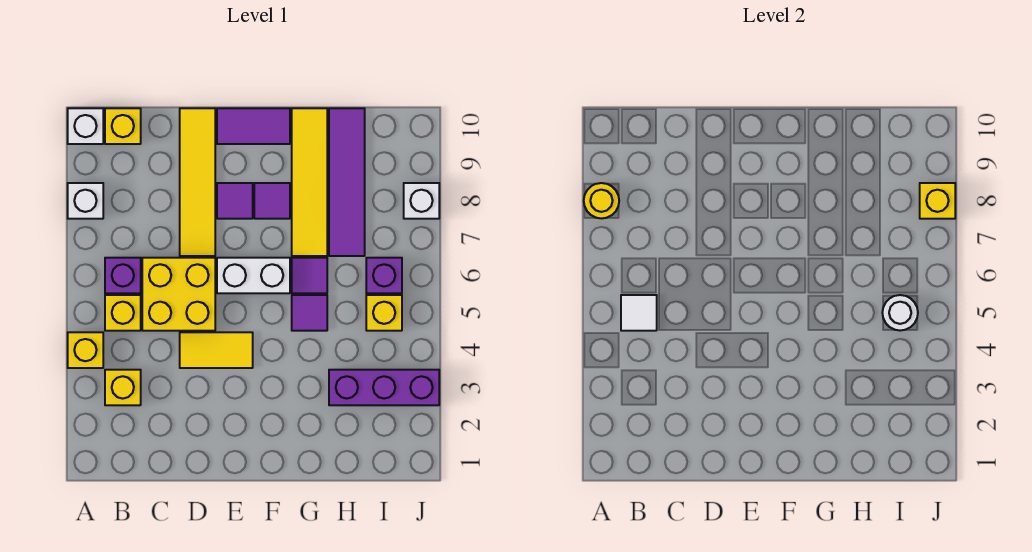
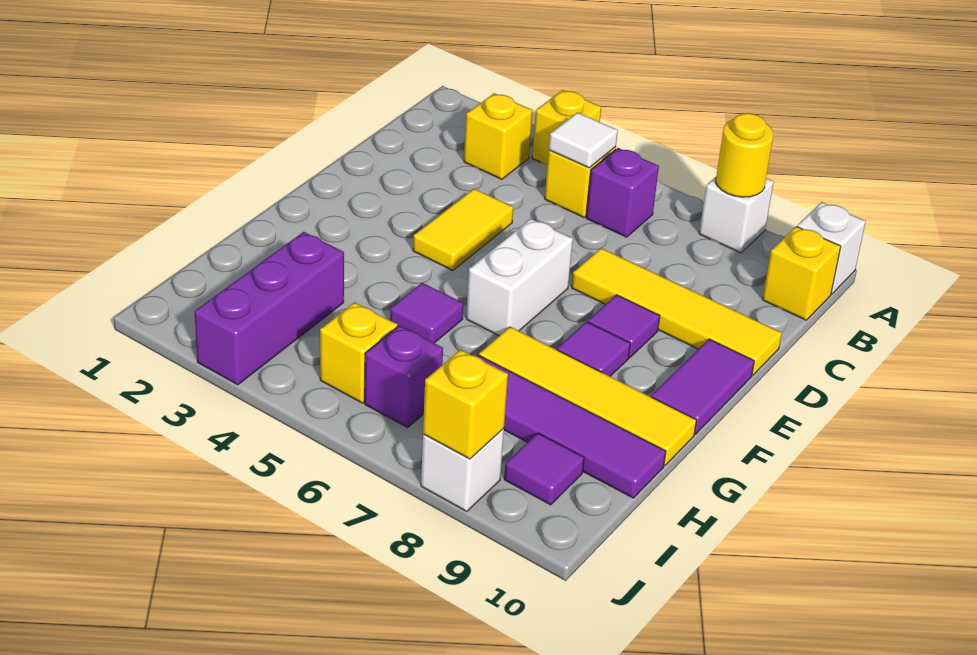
yellow 2x2 brick [142,258,215,331] -> none
purple 1x1 tile [292,258,327,293] -> purple 1x1 tile moved to [504,433,584,505]
white 1x1 round brick [882,295,918,331] -> none

